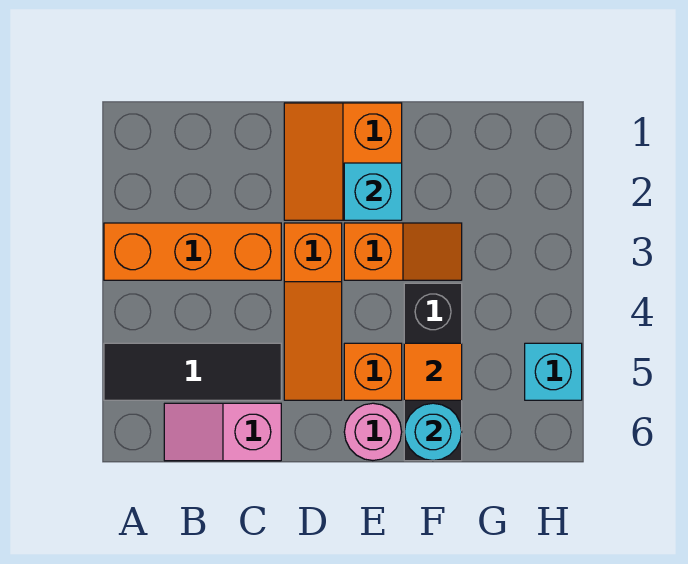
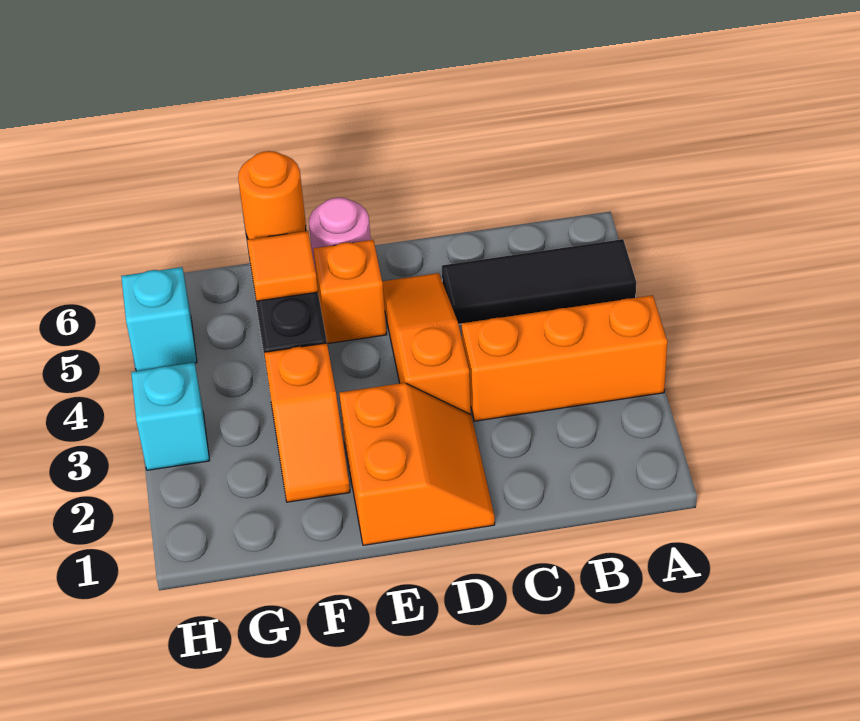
pink 1x2 slope [164,403,281,461] -> none
cyan 1x1 brick [344,163,402,220] -> cyan 1x1 brick moved to [131,363,210,470]
orange 1x2 slope [344,223,462,280] -> orange 1x2 slope turned to [264,343,350,502]
cyan 1x1 round brick [404,403,462,461] -> orange 1x1 round brick [238,151,306,239]

